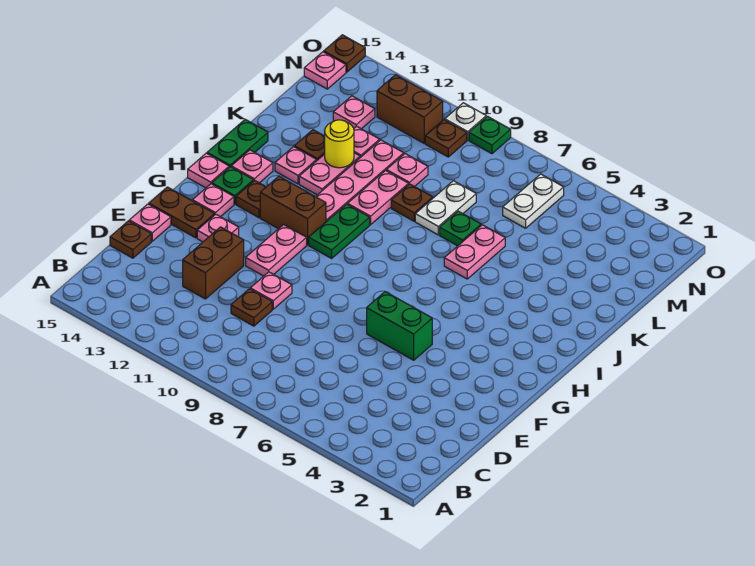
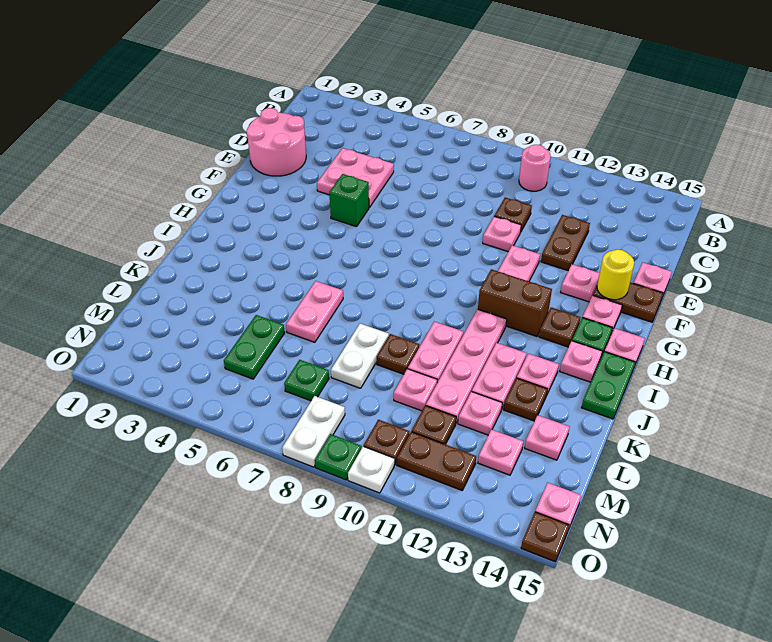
none -> pink 1x1 round brick [519,145,551,191]
none -> pink 2x2 round brick [246,108,306,176]
none -> pink 2x2 plate [317,148,394,208]
brown 1x2 brick [183,227,244,299] -> brown 1x2 plate [541,215,590,271]
brown 1x1 plate [110,221,151,258] -> brown 1x1 plate moved to [412,405,456,444]
green 1x2 brick [367,292,432,360] -> green 1x1 brick [329,174,369,227]
green 1x2 plate [309,204,370,258] -> green 1x2 plate moved to [224,315,285,379]
green 1x1 plate [440,211,481,246] -> green 1x1 plate moved to [284,360,329,401]
yellow 1x1 round brick [325,120,354,168] -> yellow 1x1 round brick moved to [597,250,634,300]
none -> pink 1x1 plate [525,415,569,460]
white 1x2 plate [503,174,564,228] -> white 1x2 plate moved to [282,396,345,467]
brown 1x2 brick [377,75,443,143] -> brown 1x2 plate [397,432,476,490]

